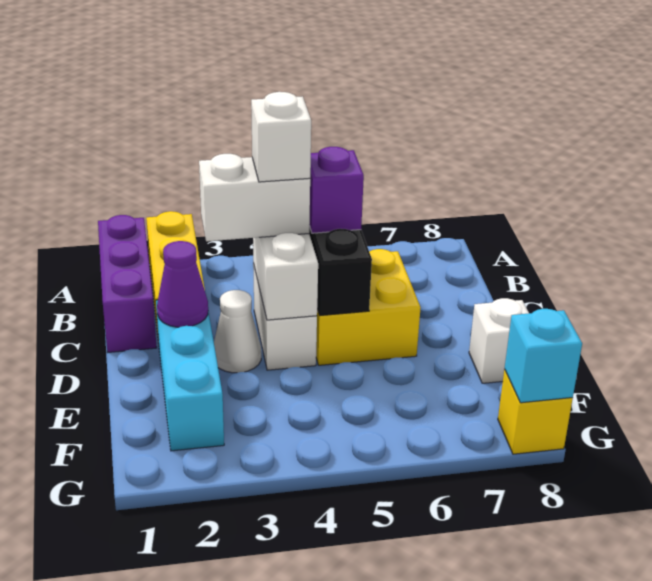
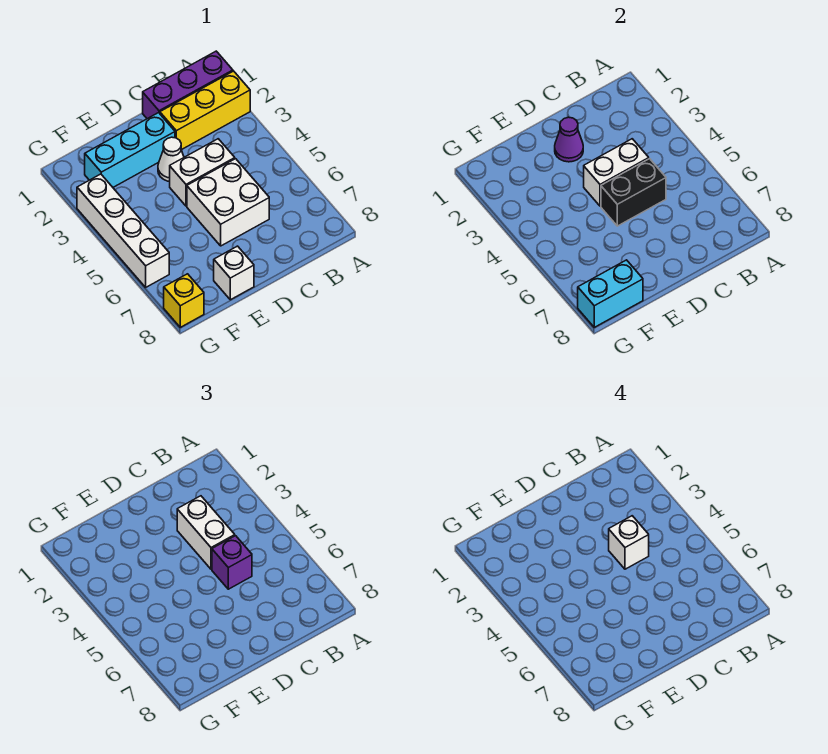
yellow 2x2 brick [316,249,421,365] -> white 2x2 brick [187,159,269,246]
none -> white 1x4 brick [77,174,169,287]
cyan 1x1 brick [505,309,582,403] -> cyan 1x2 brick [578,260,643,327]

